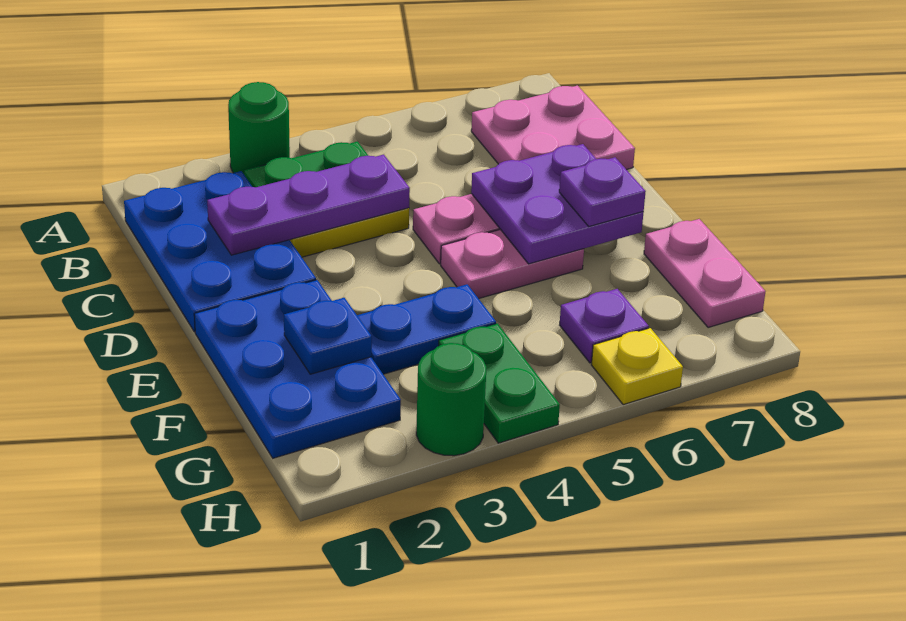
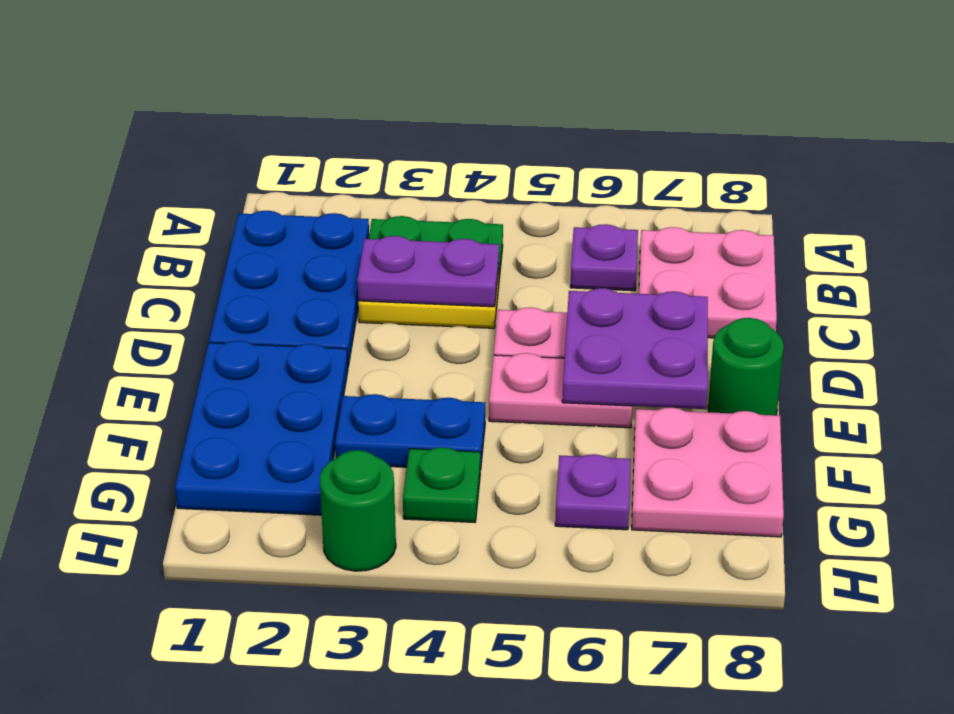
green 1x1 round brick [228,82,290,174] -> green 1x1 round brick moved to [708,318,784,415]
purple 1x3 plate [207,155,410,255] -> purple 1x2 plate [357,236,499,307]
purple 1x1 plate [559,157,646,226] -> purple 1x1 plate moved to [570,224,638,291]
blue 1x1 plate [284,298,372,374] -> none
pink 1x2 plate [644,219,765,328] -> pink 2x2 plate [632,408,784,537]
green 1x2 plate [439,323,560,443] -> green 1x1 plate [403,447,480,522]
yellow 1x1 plate [591,328,683,405] -> none

